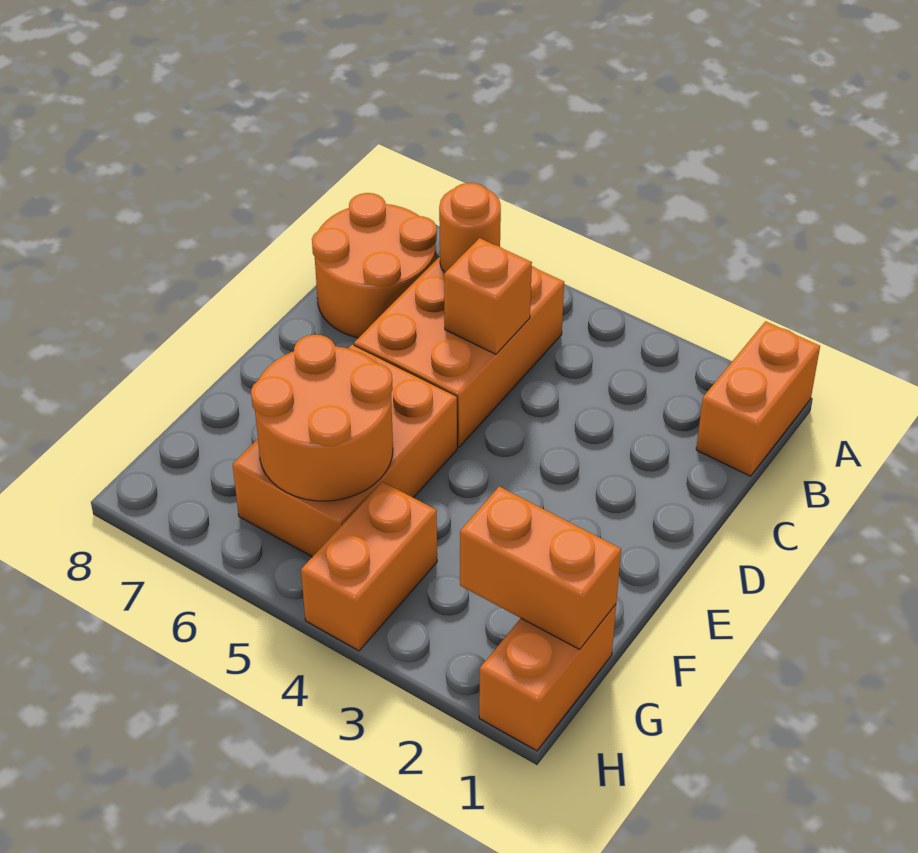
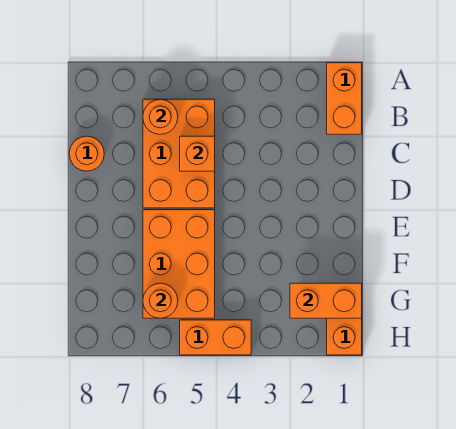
orange 2x2 round brick [312,193,437,338] -> orange 1x1 round brick [69,136,104,171]
orange 2x2 round brick [251,335,393,501] -> orange 1x1 round brick [143,283,178,318]
orange 1x2 brick [301,482,437,651] -> orange 1x2 brick turned to [180,320,251,355]

